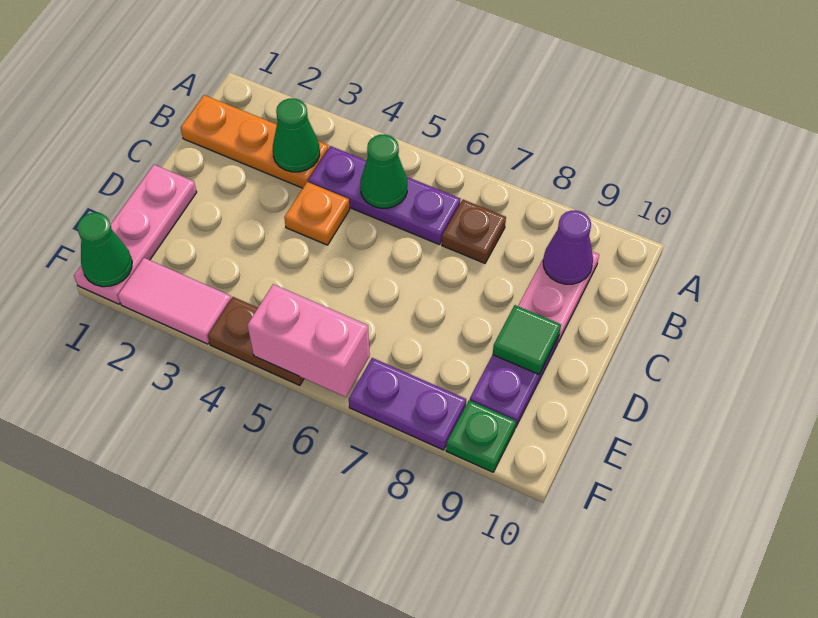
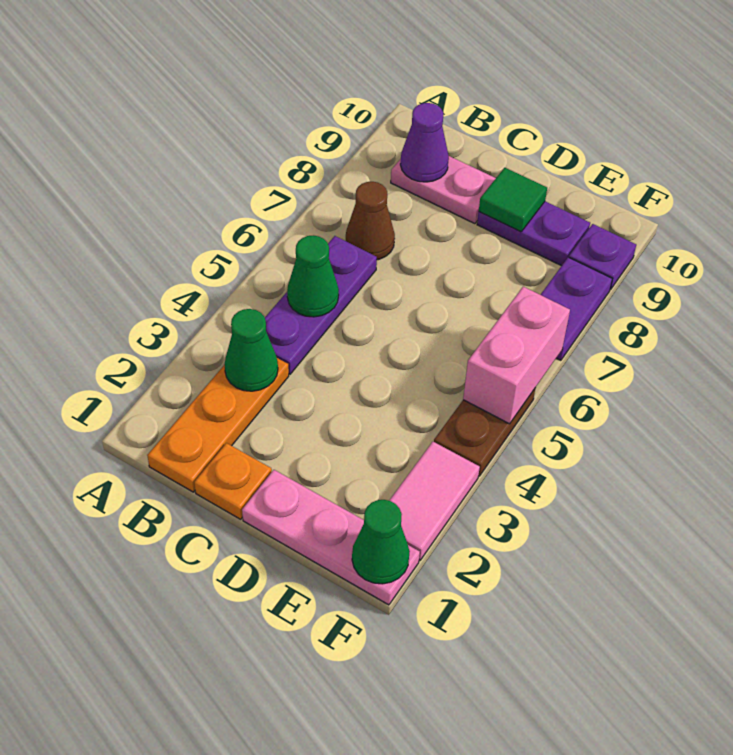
brown 1x1 plate [442,200,506,263] -> brown 1x1 cone [346,182,395,260]
orange 1x1 plate [284,182,350,245] -> orange 1x1 plate moved to [194,443,272,519]
green 1x1 plate [446,400,516,472] -> purple 1x1 plate [569,224,636,290]

